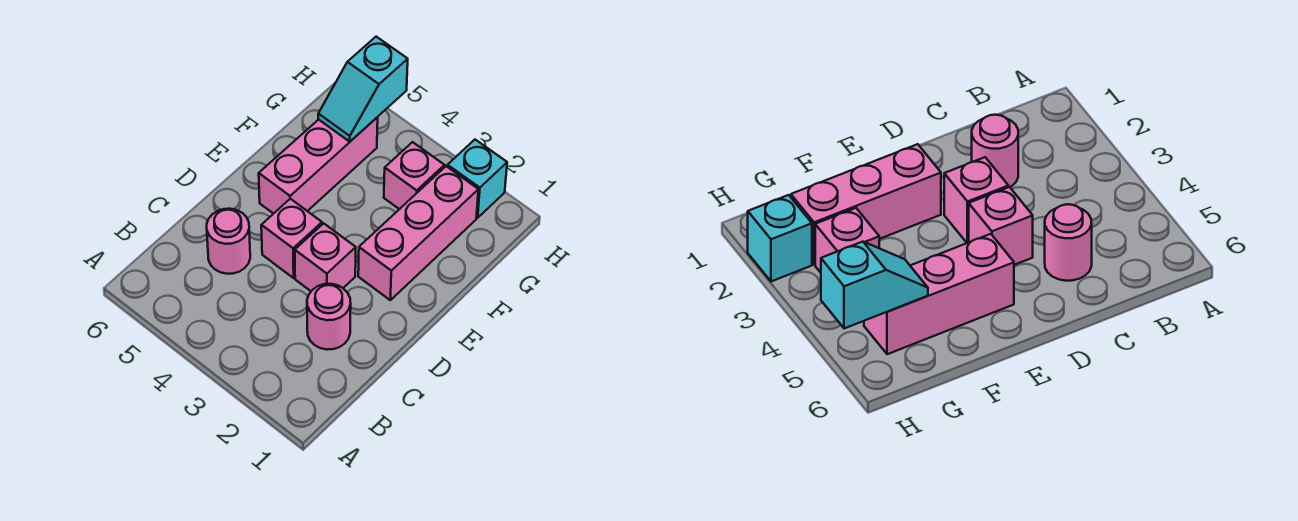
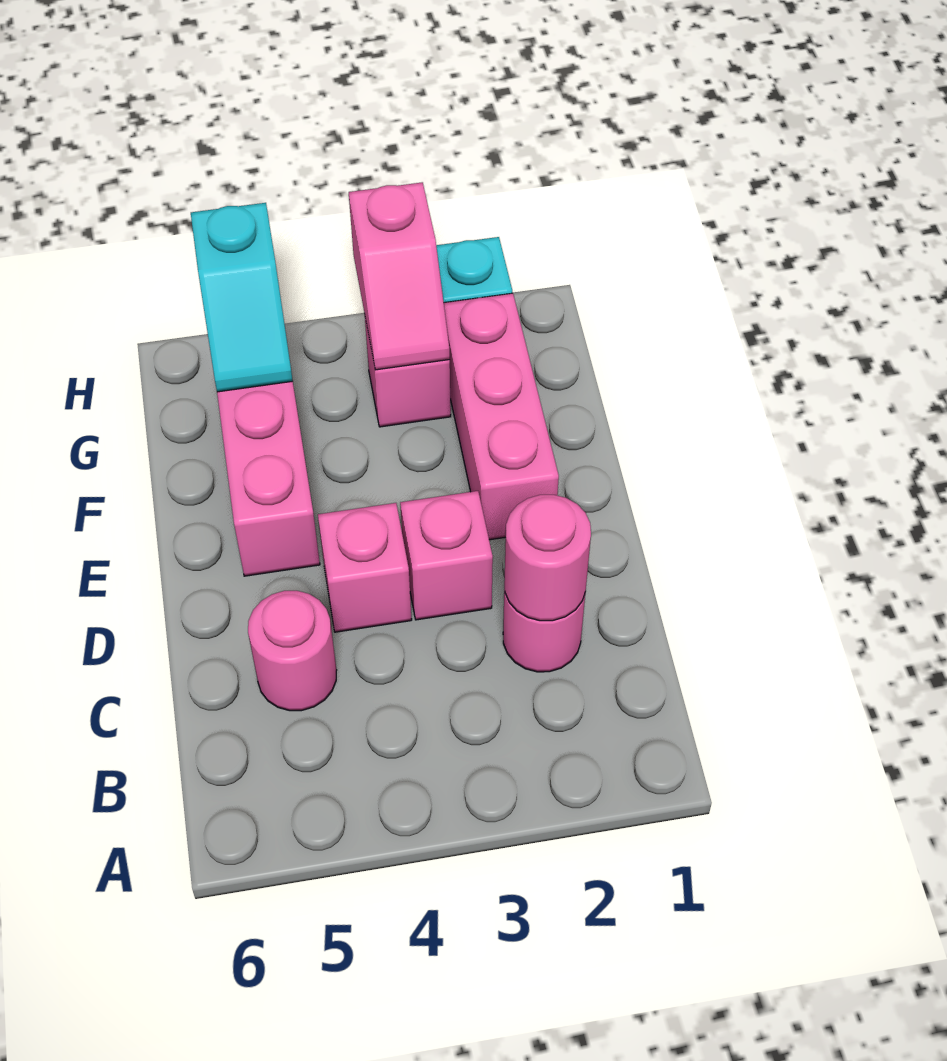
none -> pink 1x1 round brick [504,495,591,621]
none -> pink 1x2 slope [349,182,450,370]

